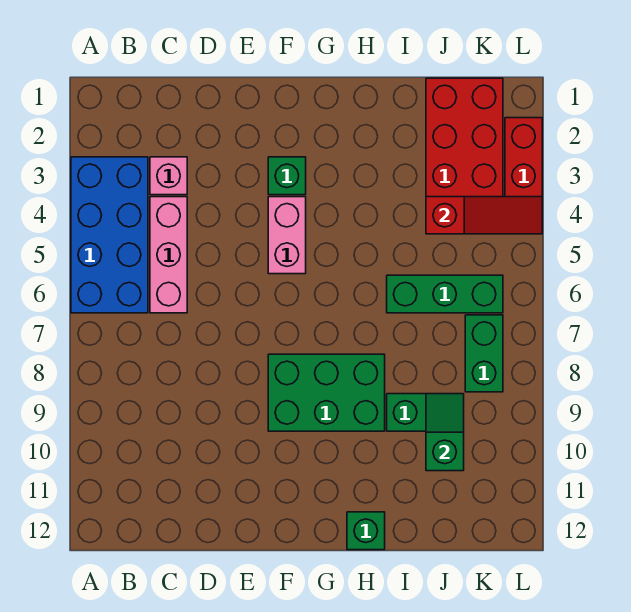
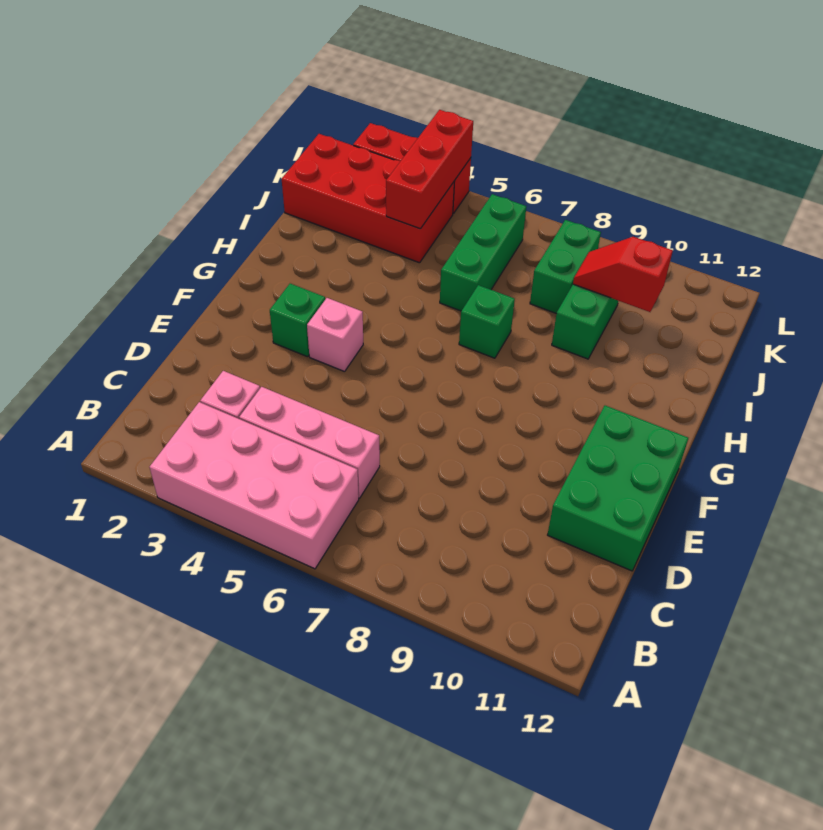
blue 2x4 brick [71,157,148,313] -> pink 2x4 brick [150,402,359,569]
pink 1x2 brick [268,197,306,274] -> pink 1x1 brick [307,298,363,372]
green 2x3 brick [268,354,385,431] -> green 2x3 brick moved to [548,406,688,571]
green 1x1 brick [347,512,385,550] -> green 1x1 brick moved to [459,285,515,358]
red 1x3 slope [426,197,542,234] -> red 1x3 brick [386,110,473,229]
green 1x2 slope [426,394,464,471] -> red 1x2 slope [573,237,673,312]
green 1x2 brick [465,315,503,392] -> green 1x2 brick turned to [530,220,601,314]

